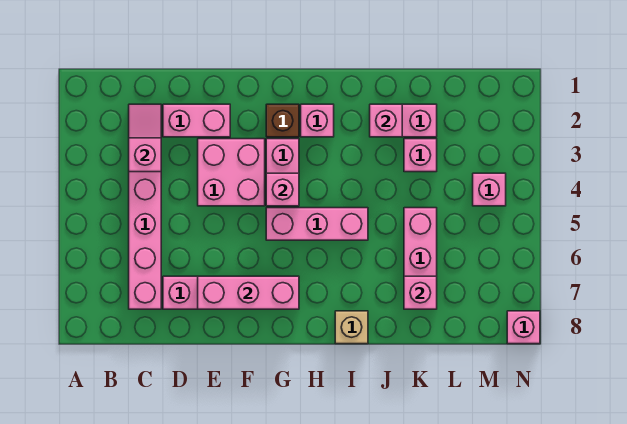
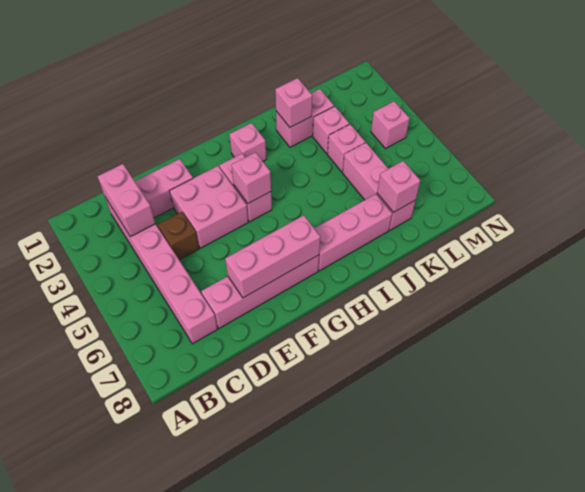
pink 1x2 slope [129,104,161,172] -> pink 1x2 brick [97,164,155,237]
brown 1x1 brick [266,104,299,137] -> brown 1x1 brick moved to [158,212,199,260]
pink 1x3 brick [266,208,368,240] -> pink 1x3 brick moved to [314,194,392,271]
tan 1x1 brick [335,311,368,344] -> none
pink 1x1 brick [507,311,540,344] -> pink 1x1 brick moved to [327,124,365,172]

